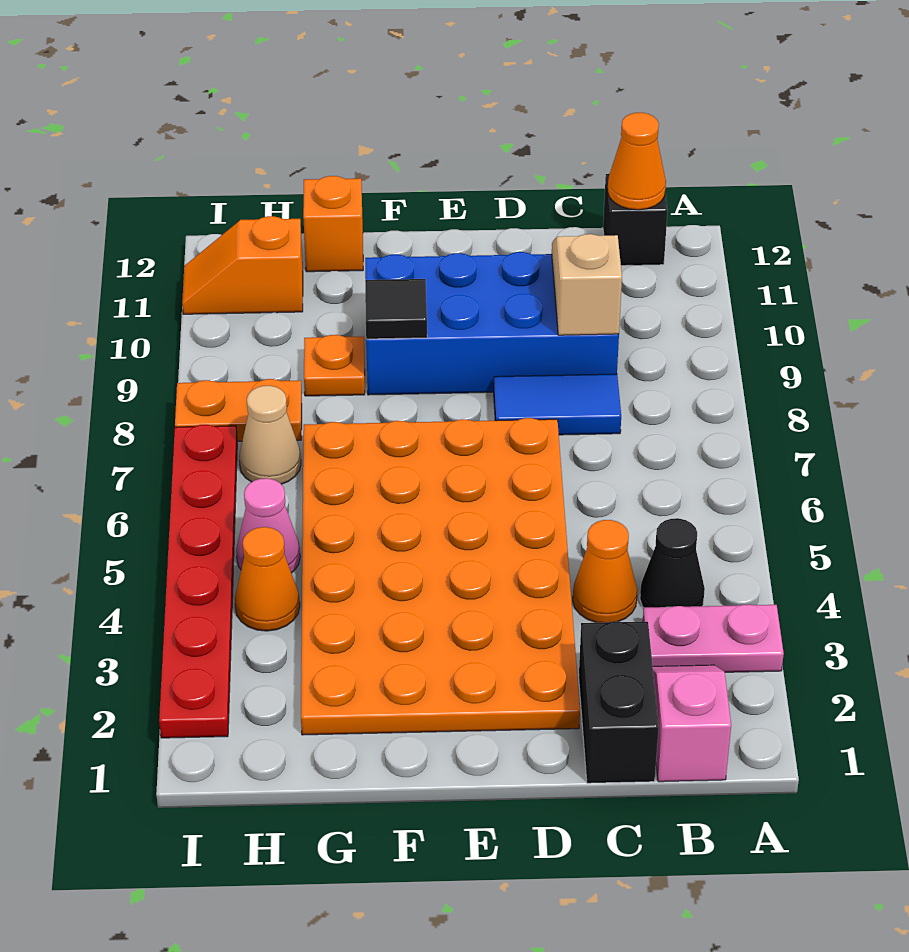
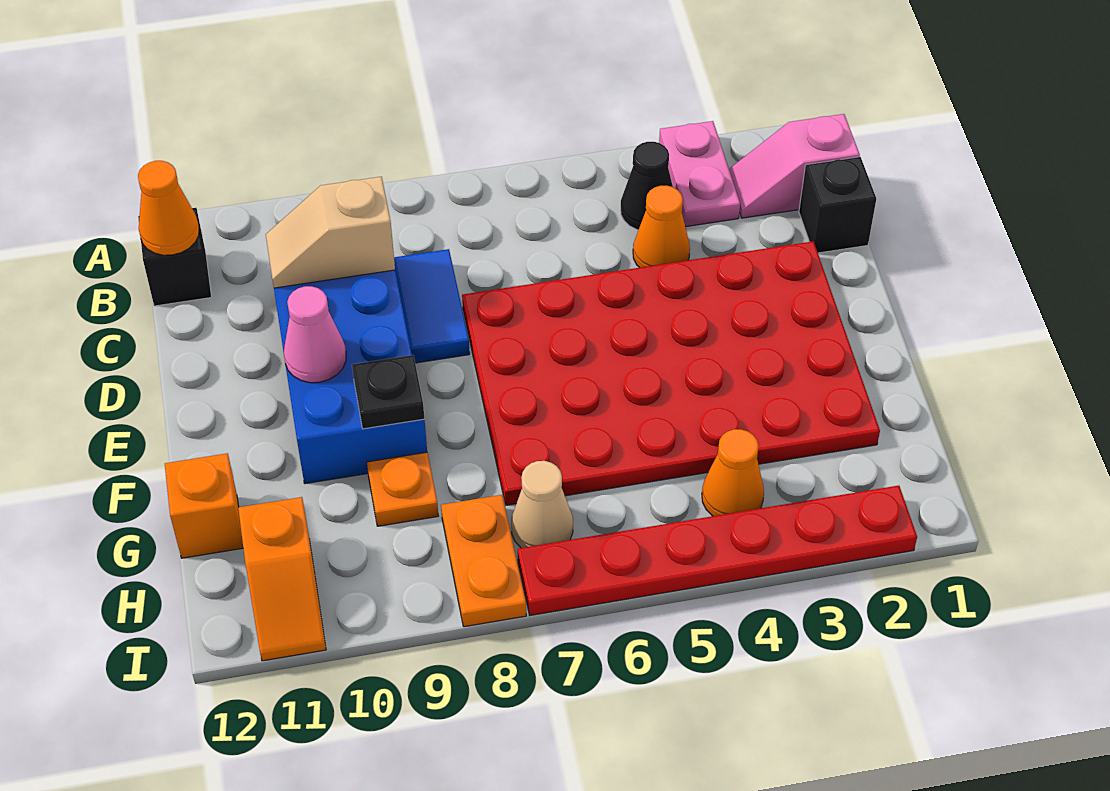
black 1x2 brick [579,622,659,783] -> black 1x1 brick [799,157,876,253]
orange 4x6 plate [301,418,580,735] -> red 4x6 plate [462,241,880,505]
black 1x1 tile [365,279,427,339] -> black 1x1 plate [352,355,424,429]
pink 1x1 cone [236,478,300,573] -> pink 1x1 cone moved to [284,286,346,383]

